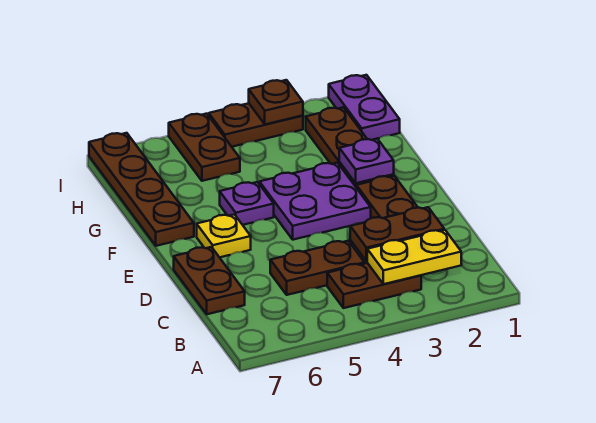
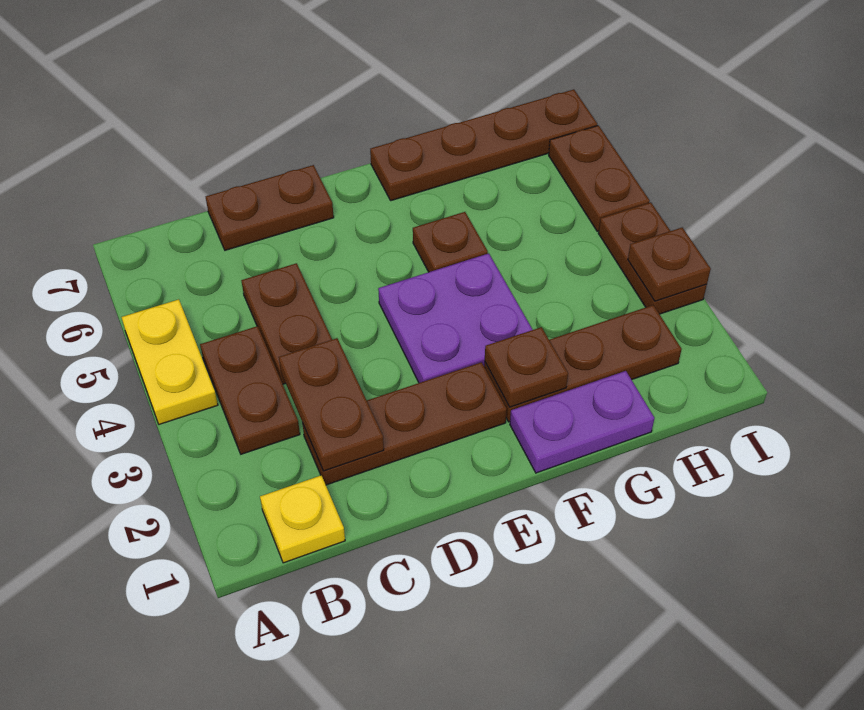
yellow 1x2 plate [367,230,461,284] -> yellow 1x2 plate moved to [122,299,218,424]
yellow 1x1 plate [197,215,251,257] -> yellow 1x1 plate moved to [260,476,345,563]
purple 1x1 plate [339,139,394,183] -> brown 1x1 plate [485,327,568,407]
purple 1x1 plate [220,182,274,225] -> brown 1x1 plate [413,212,488,272]
purple 1x2 plate [329,75,400,140] -> purple 1x2 plate moved to [510,371,654,473]
brown 1x2 plate [169,114,240,181] -> brown 1x2 plate turned to [549,125,650,231]

